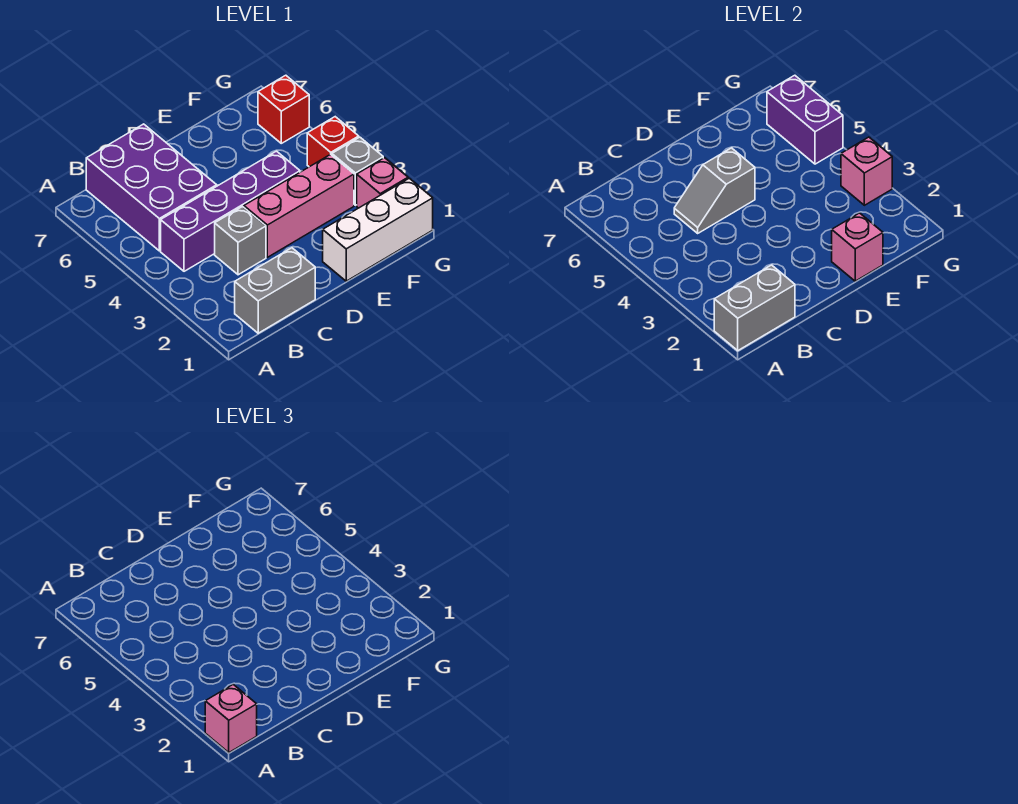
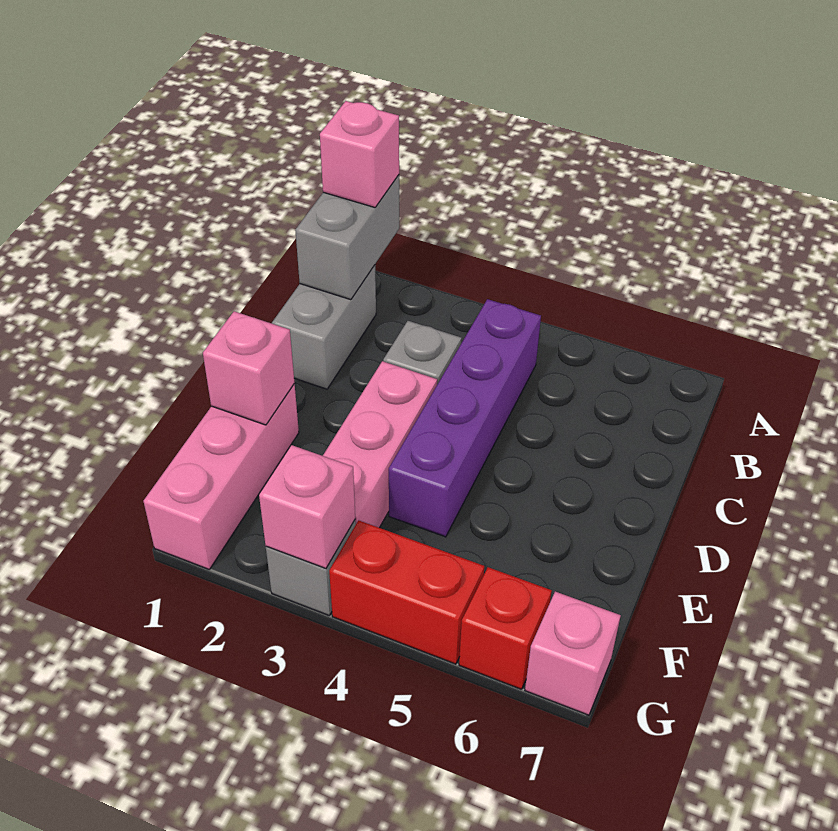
purple 2x3 brick [86,124,217,251] -> none
grey 1x2 slope [674,148,755,233] -> none
white 1x3 brick [323,178,433,281] -> pink 1x3 brick [143,384,299,569]
pink 1x1 brick [357,158,408,208] -> pink 1x1 brick moved to [525,592,621,715]
red 1x1 brick [307,117,359,167] -> red 1x2 brick [329,520,484,664]
purple 1x2 brick [767,75,843,164] -> none

